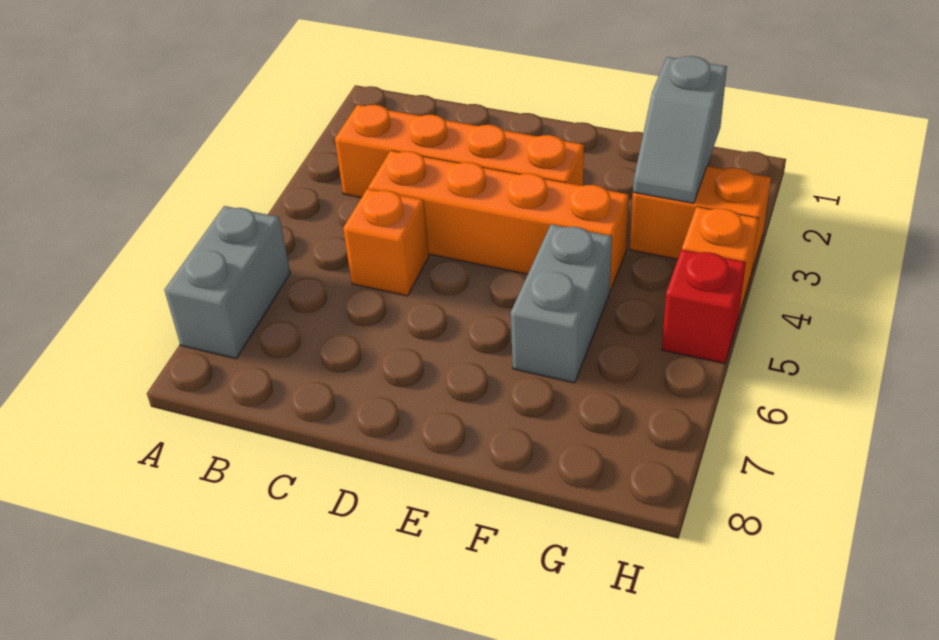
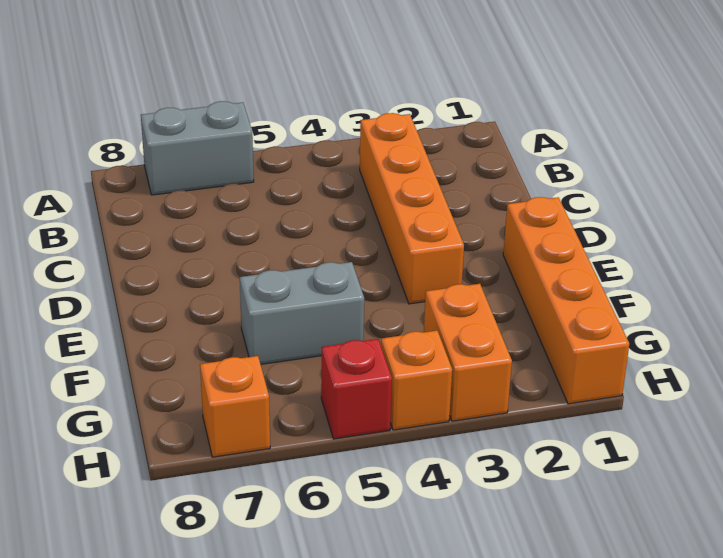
orange 1x4 brick [368,151,629,291] -> orange 1x4 brick moved to [503,197,629,404]
orange 1x1 brick [343,189,429,296] -> orange 1x1 brick moved to [200,356,270,457]
grey 1x2 slope [633,56,727,203] -> none

